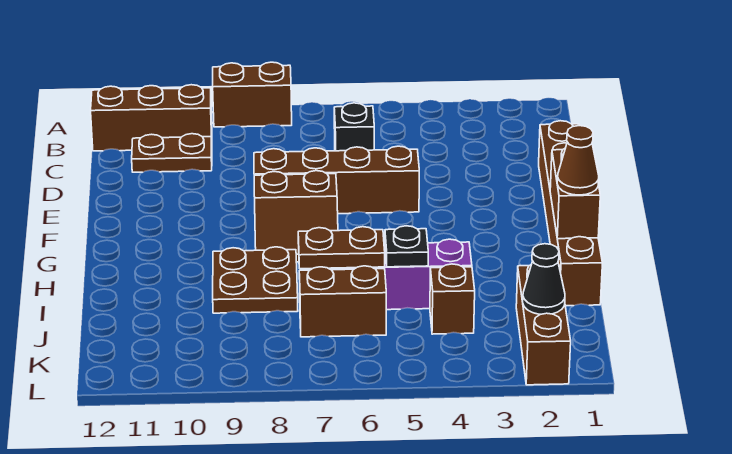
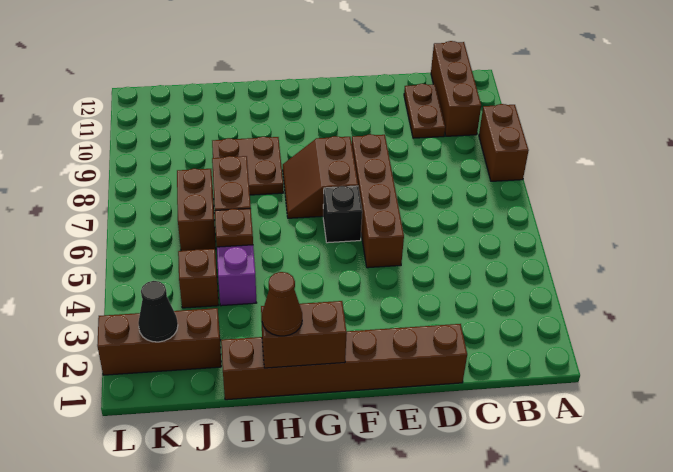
black 1x1 brick [334,103,374,151] -> black 1x1 brick moved to [323,186,362,243]
black 1x1 plate [385,226,428,267] -> brown 1x1 plate [215,208,253,247]

